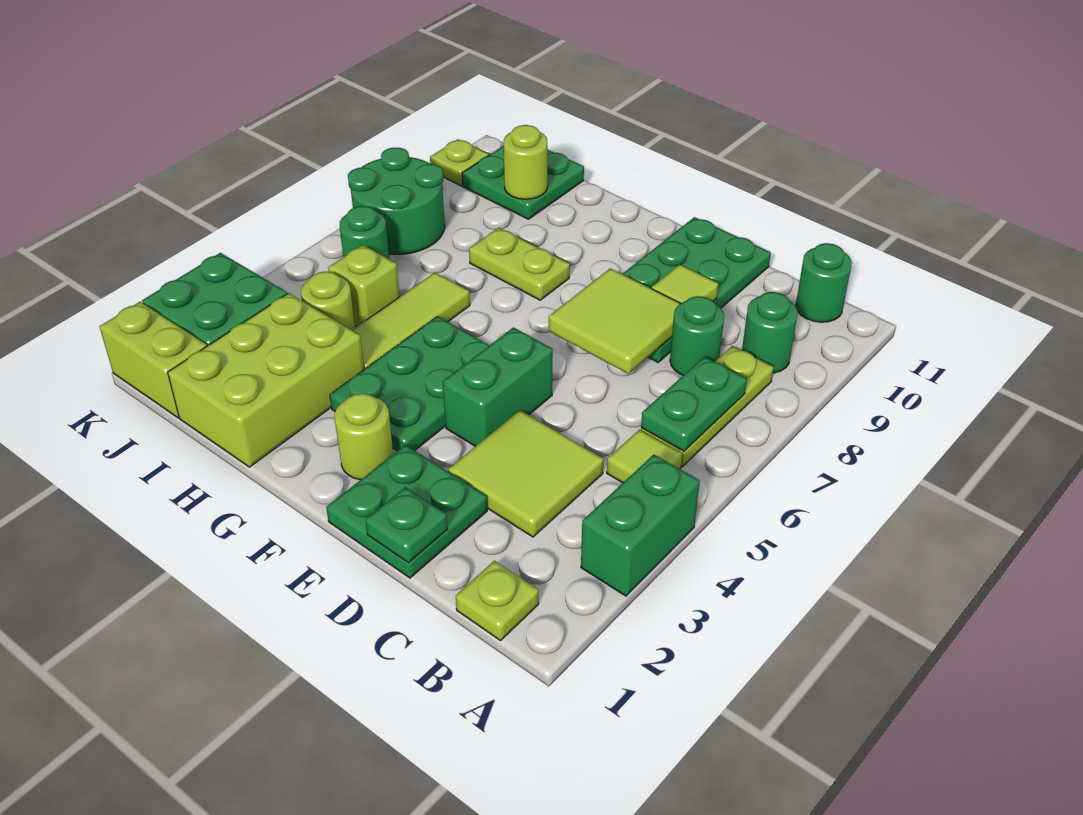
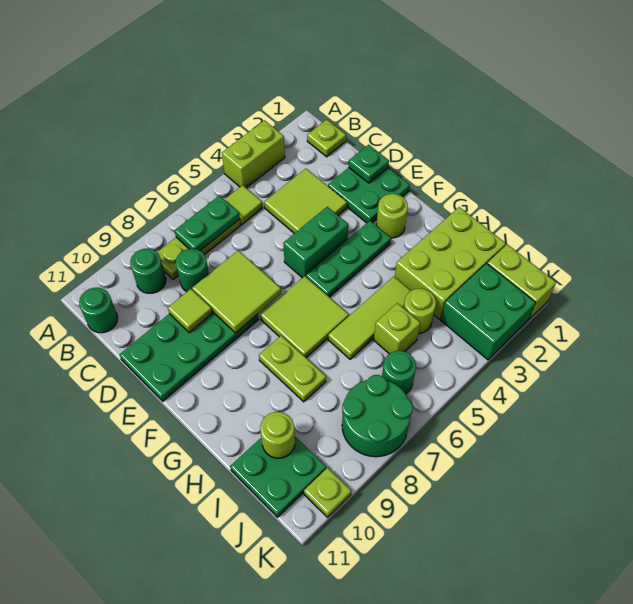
green 1x2 brick [581,455,700,596] -> lime 1x2 brick [222,120,285,188]
green 2x3 plate [330,316,489,451] -> green 1x3 plate [306,221,391,297]
none -> lime 2x2 tile [260,276,349,358]

